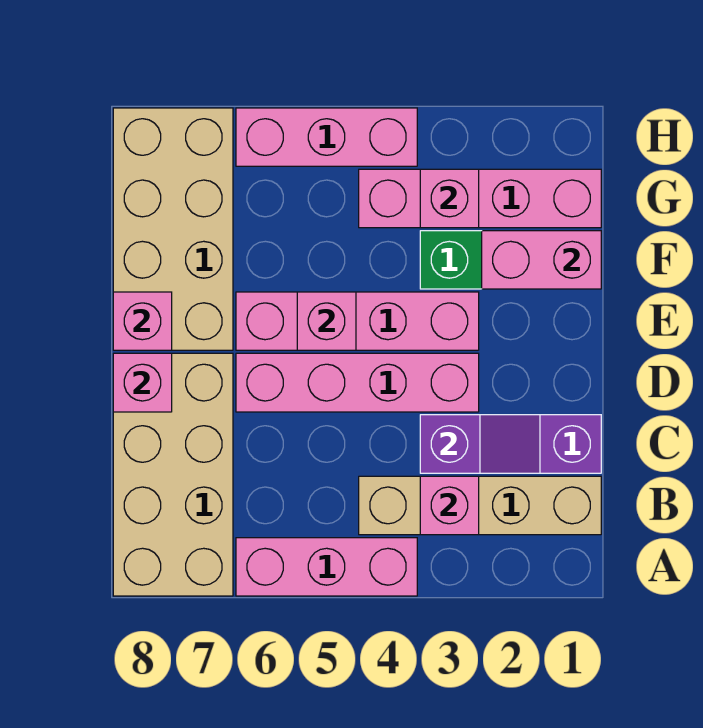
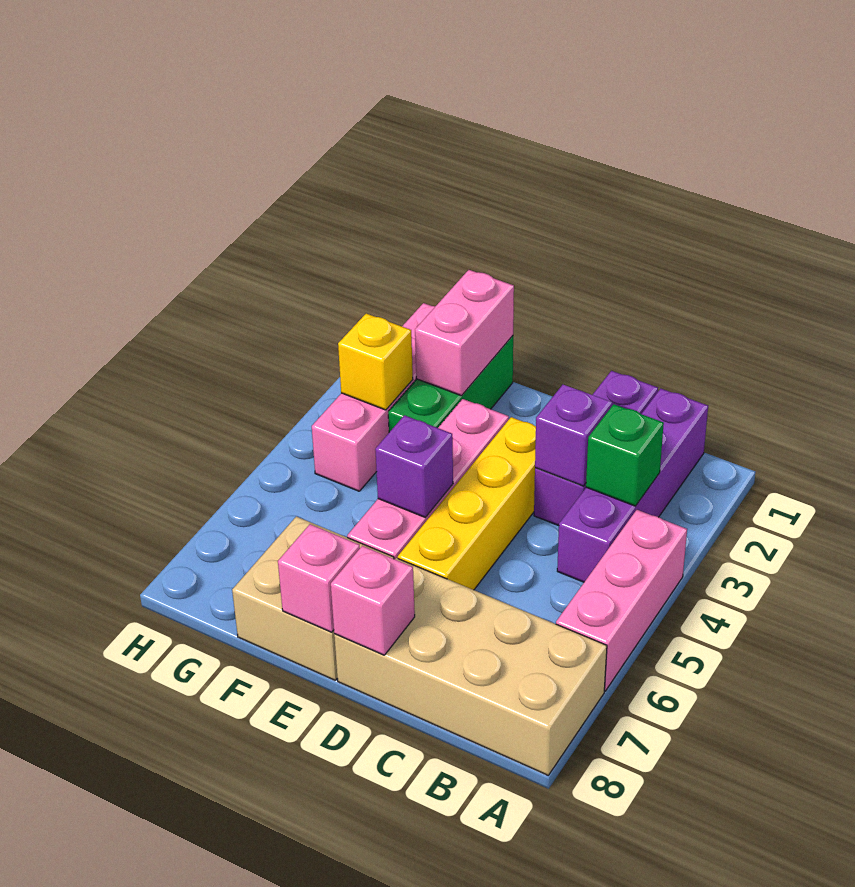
tan 1x4 brick [359,476,601,535] -> purple 1x4 brick [557,389,708,582]
pink 1x1 brick [420,476,479,535] -> green 1x1 brick [586,404,664,506]
pink 1x4 brick [236,353,479,412] -> yellow 1x4 brick [398,417,536,590]
pink 1x1 brick [297,292,356,350] -> purple 1x1 brick [375,415,453,517]
tan 2x4 brick [113,108,233,350] -> tan 2x2 brick [232,517,394,680]
pink 1x1 brick [420,169,479,228] -> yellow 1x1 brick [338,314,413,410]
pink 1x3 brick [236,108,417,166] -> none

